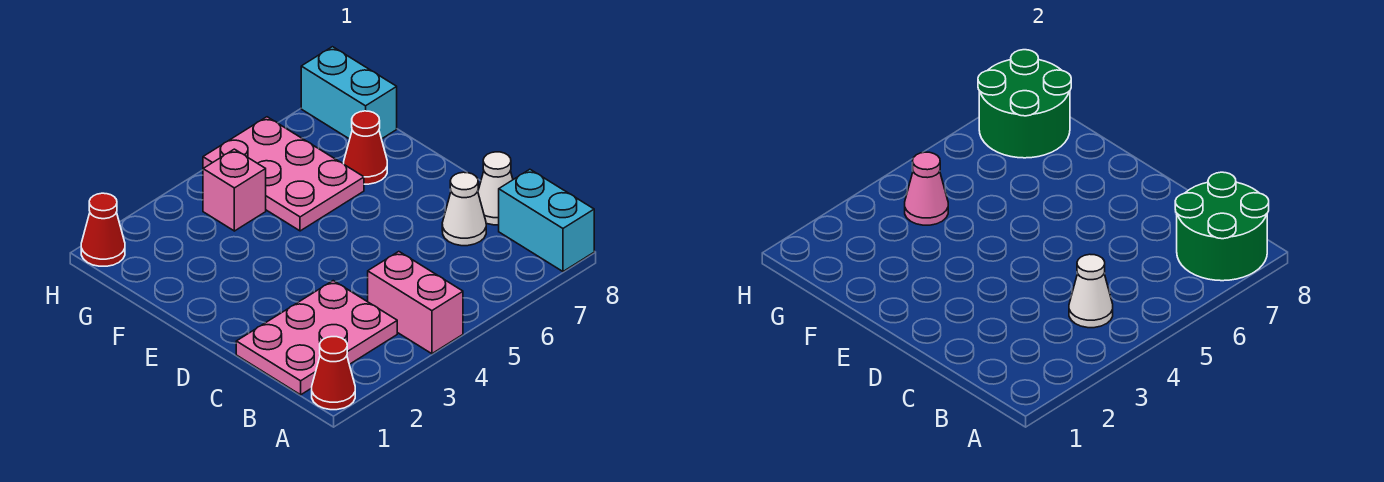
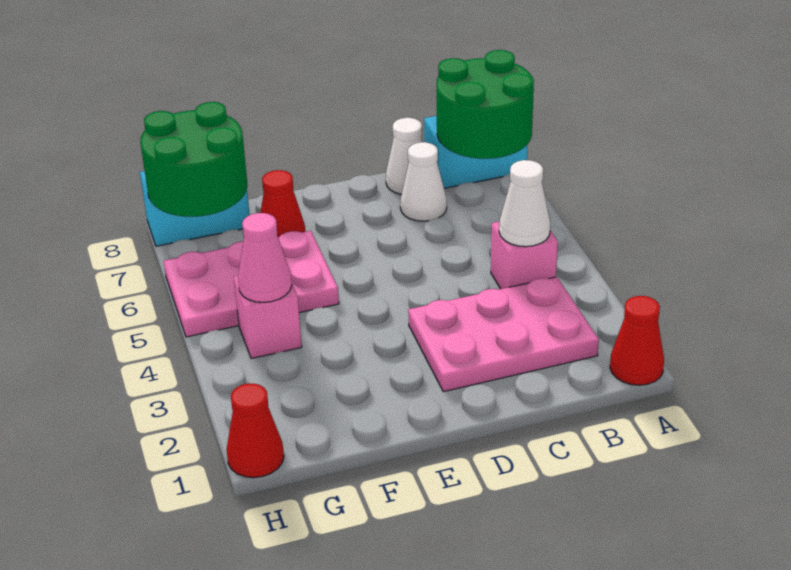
pink 1x2 brick [368,252,463,354] -> pink 1x1 brick [491,221,558,289]
pink 2x3 plate [236,281,397,395] -> pink 2x3 plate turned to [408,277,599,392]

